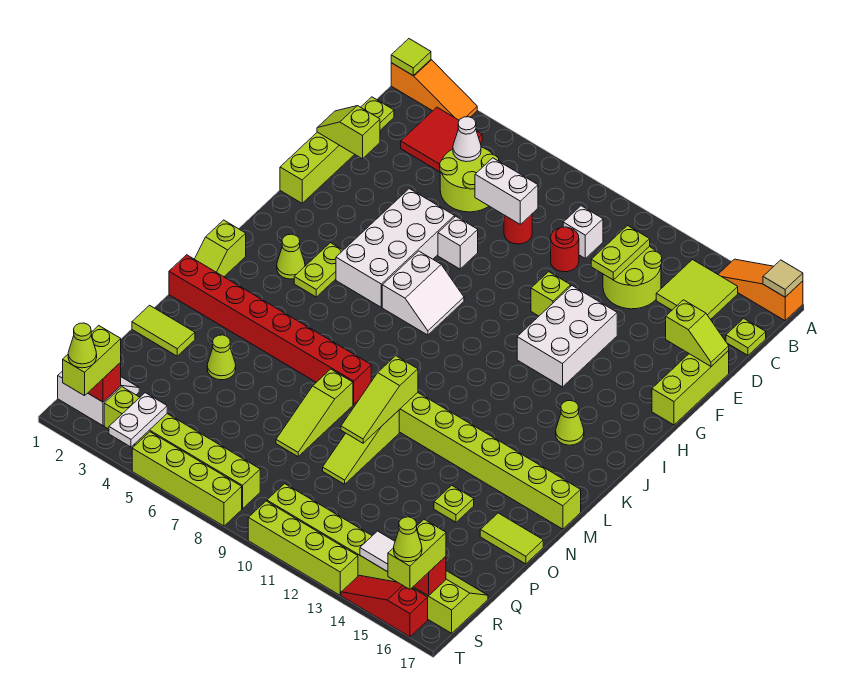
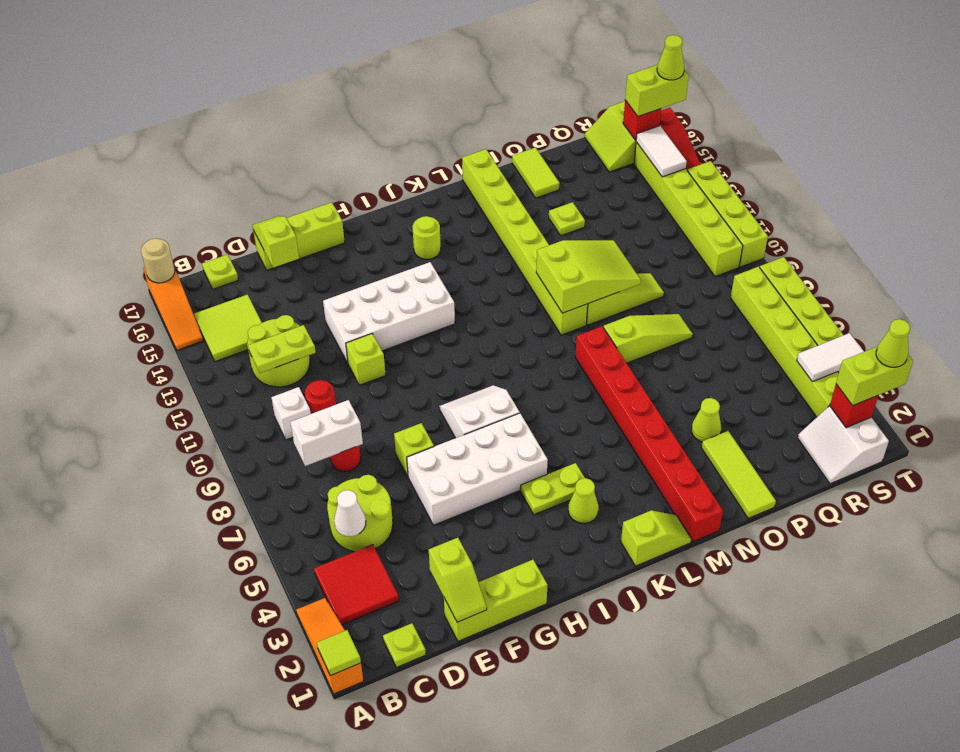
tan 1x1 tile [763,260,803,297] -> tan 1x1 round brick [141,238,175,283]
white 1x2 brick [475,158,538,224] -> white 1x2 brick turned to [290,400,363,466]
white 1x1 brick [438,216,478,269] -> lime 1x1 brick [394,423,434,476]
white 2x3 brick [517,286,617,387] -> white 2x4 brick [323,262,455,363]
lime 1x1 cone [556,401,584,445] -> lime 1x1 round brick [413,216,441,259]
lime 1x3 slope [341,356,418,443] -> lime 2x3 slope [536,240,641,313]
lime 1x2 tile [132,305,195,356] -> lime 1x3 tile [701,431,776,518]
white 1x2 plate [109,393,167,447] -> white 1x2 tile [797,333,864,382]

